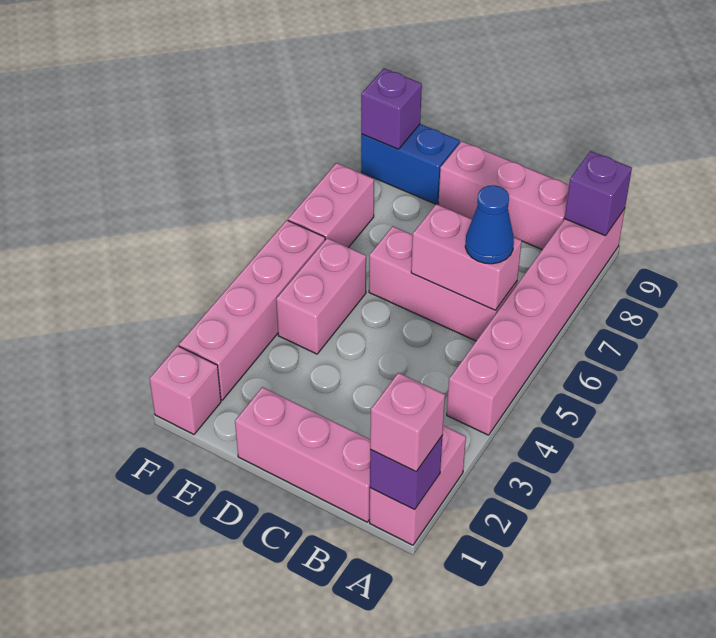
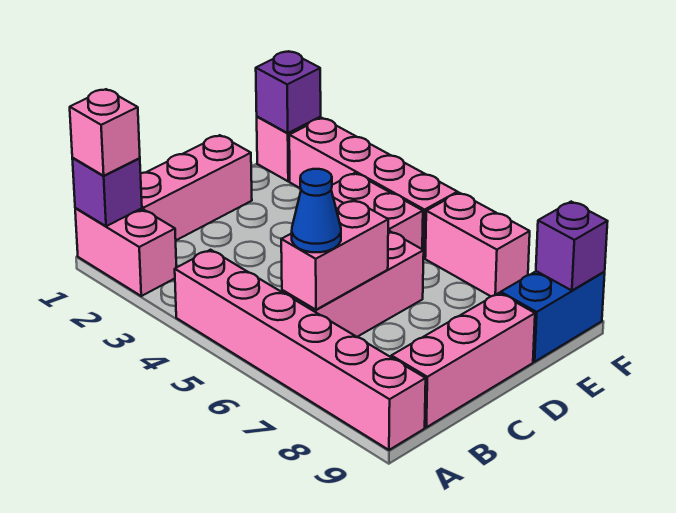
purple 1x1 brick [565,151,632,236] -> purple 1x1 brick moved to [256,52,321,133]

